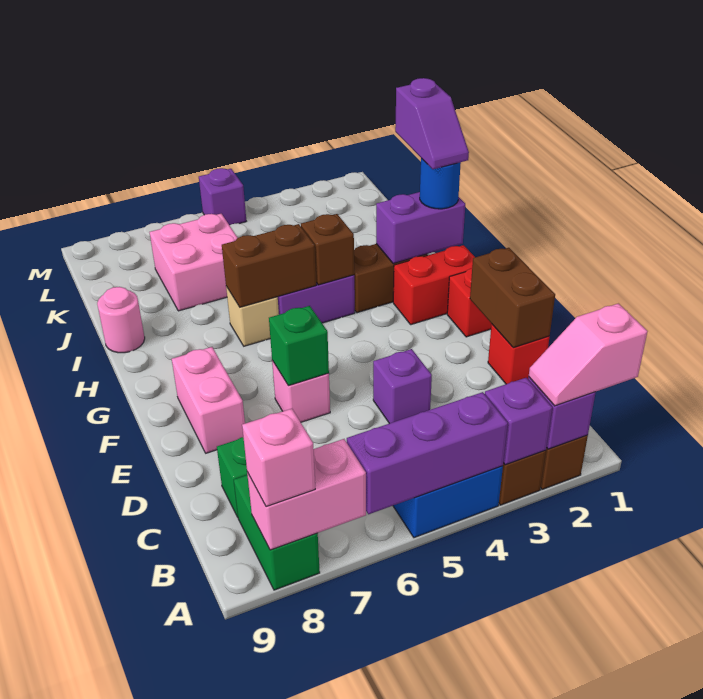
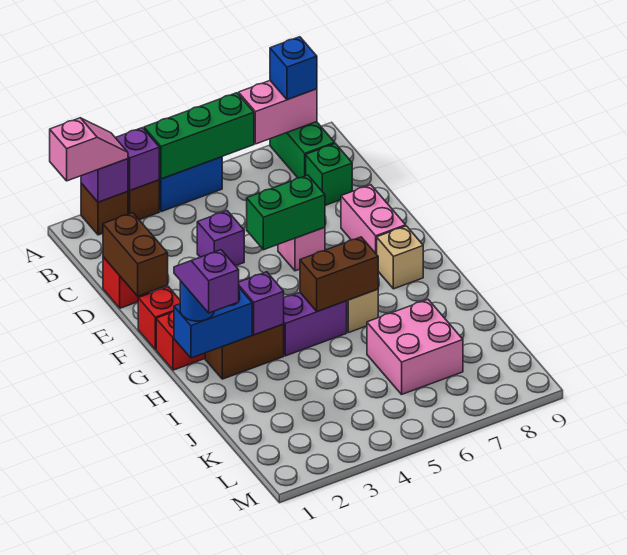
purple 1x3 brick [347,392,508,514] -> green 1x3 brick [144,93,254,179]
pink 1x1 brick [242,409,315,507] -> blue 1x1 brick [270,37,317,100]
green 1x1 brick [269,306,329,386] -> green 1x2 brick [247,175,325,250]
none -> tan 1x1 brick [377,226,423,289]
purple 1x2 brick [376,192,465,264] -> blue 1x2 brick [174,288,252,358]
brown 1x1 brick [301,214,354,285] -> none
pink 1x1 round brick [97,287,145,353] -> none
purple 1x1 brick [199,168,246,225] -> purple 1x1 brick moved to [239,272,284,335]

